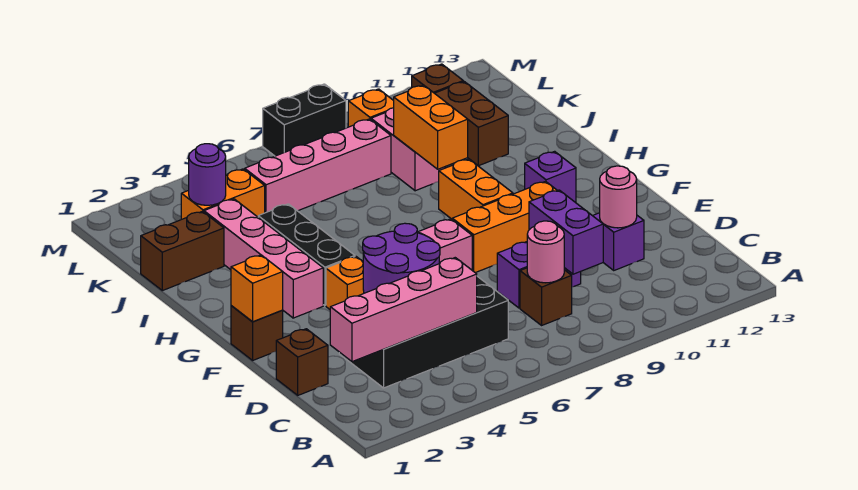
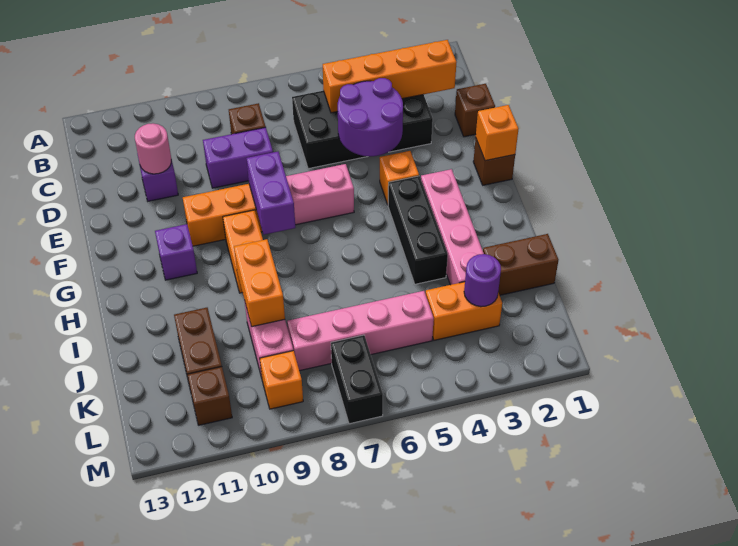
pink 1x4 brick [330,258,477,362] -> orange 1x4 brick [323,40,457,113]
pink 1x1 round brick [527,221,564,283] -> none
purple 1x2 brick [529,190,603,274] -> purple 1x2 brick moved to [247,152,295,235]
black 1x2 brick [263,84,346,156] -> black 1x2 brick turned to [331,335,383,424]

